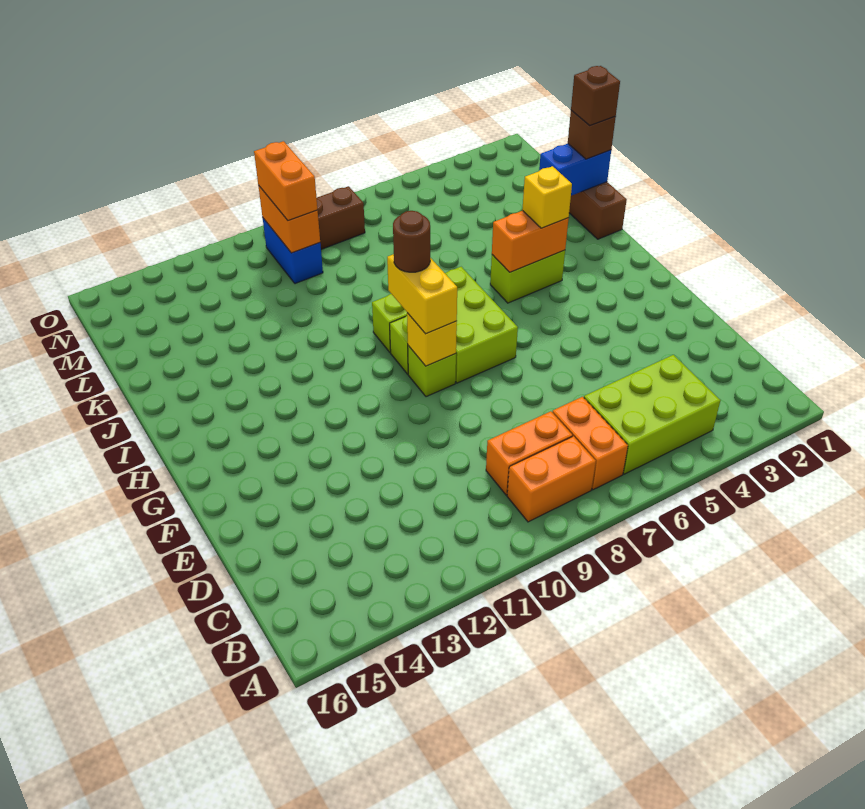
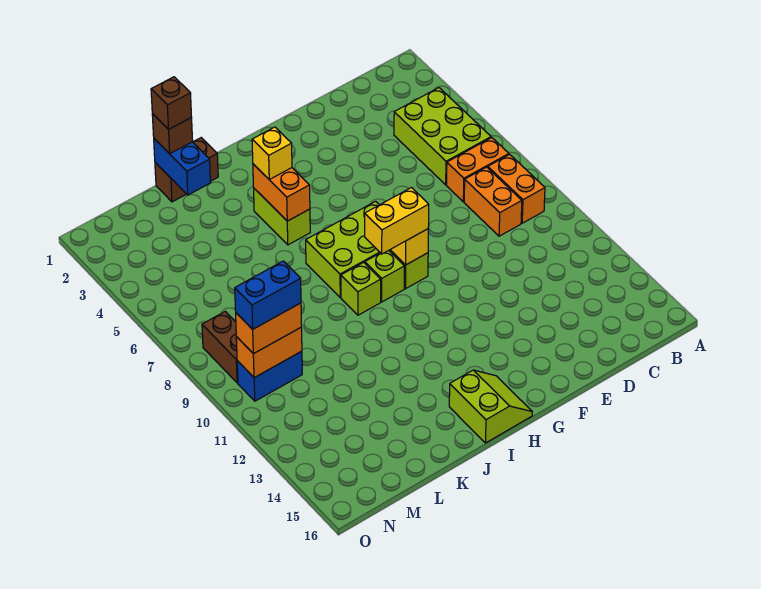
brown 1x1 round brick [393,211,430,272] -> none
none -> lime 2x2 slope [449,370,532,443]
none -> blue 1x2 brick [235,261,301,329]

